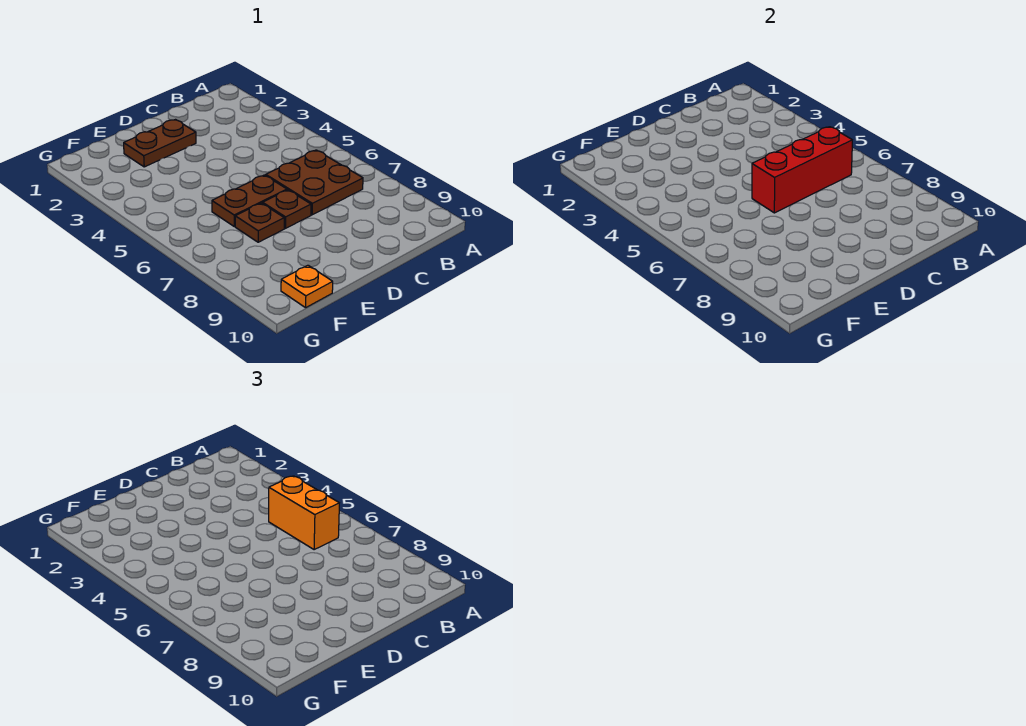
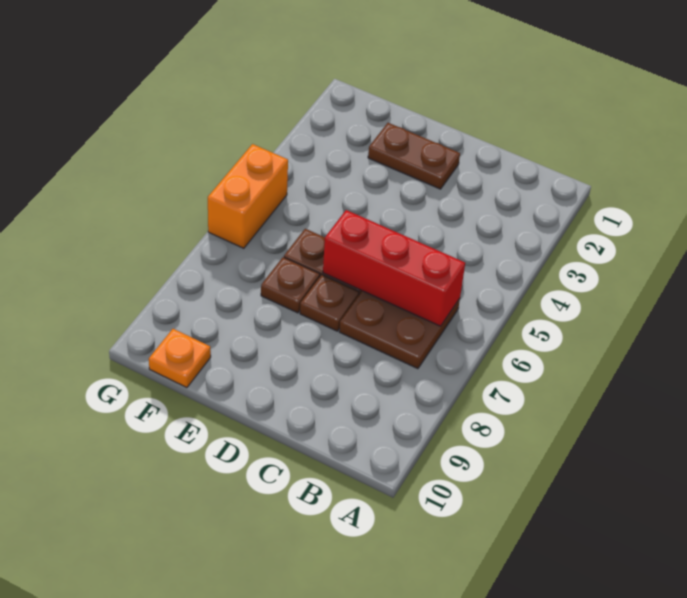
orange 1x2 brick [269,476,339,550] -> orange 1x2 brick moved to [208,144,288,248]

